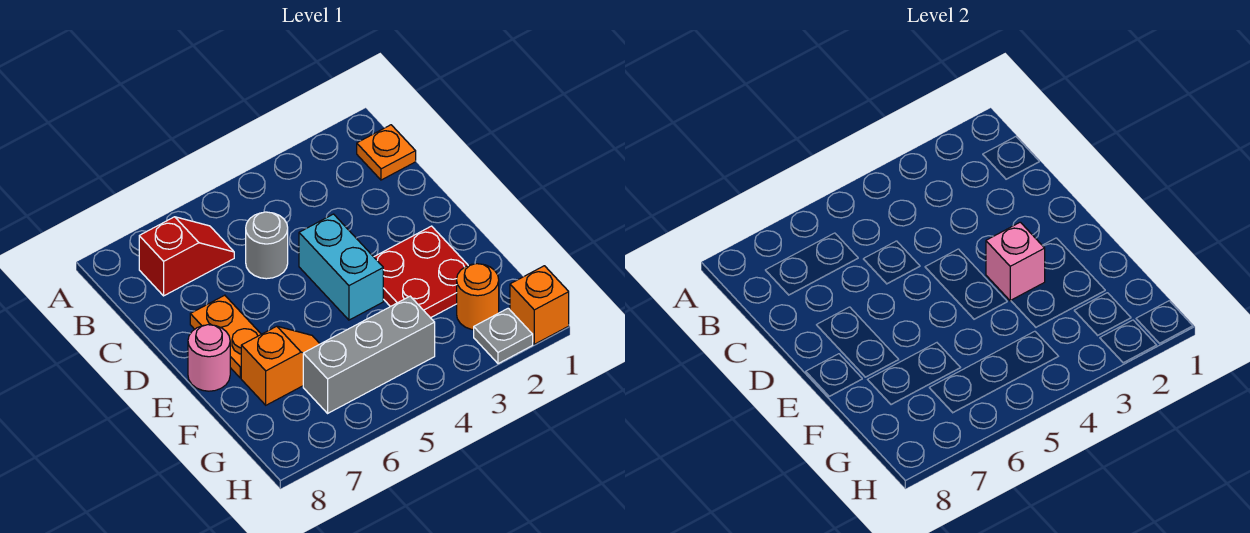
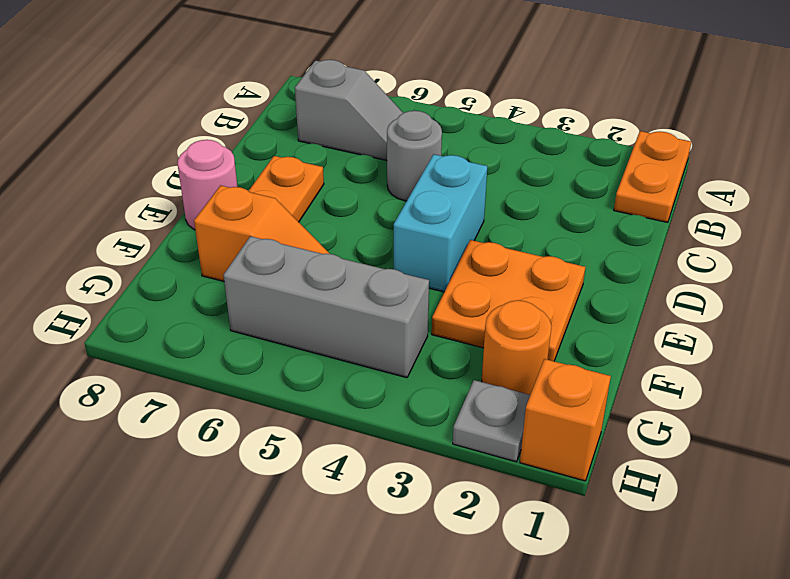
orange 1x1 plate [357,125,416,180] -> orange 1x2 plate [614,131,691,222]
red 1x2 slope [139,217,234,296] -> grey 1x2 slope [295,60,403,160]
red 2x2 plate [374,226,468,318] -> orange 2x2 plate [432,240,585,361]
pink 1x1 brick [986,222,1045,301] -> none

